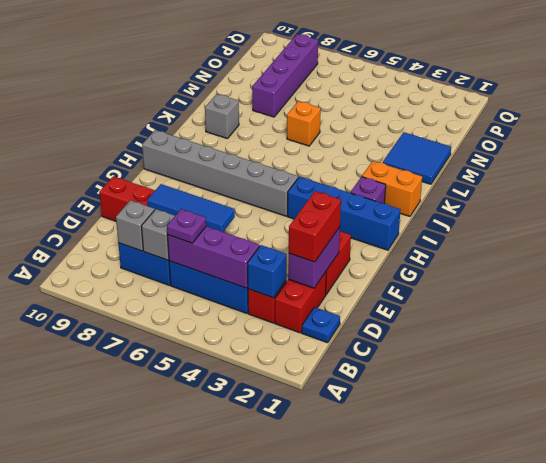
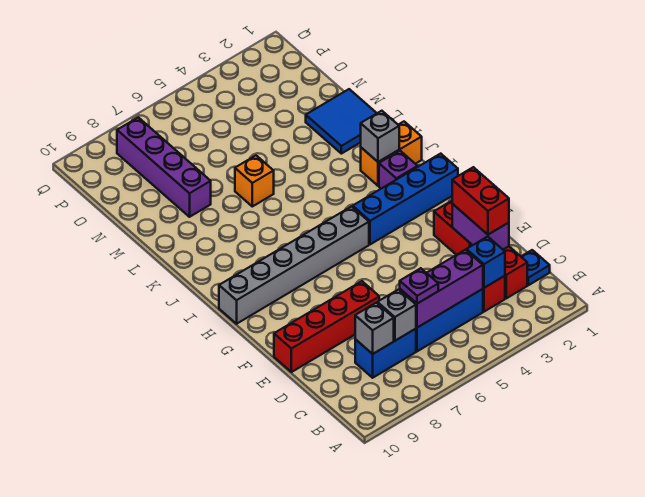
blue 1x3 tile [147,184,235,232] -> none
grey 1x1 brick [205,94,239,139] -> grey 1x1 brick moved to [361,111,399,162]

